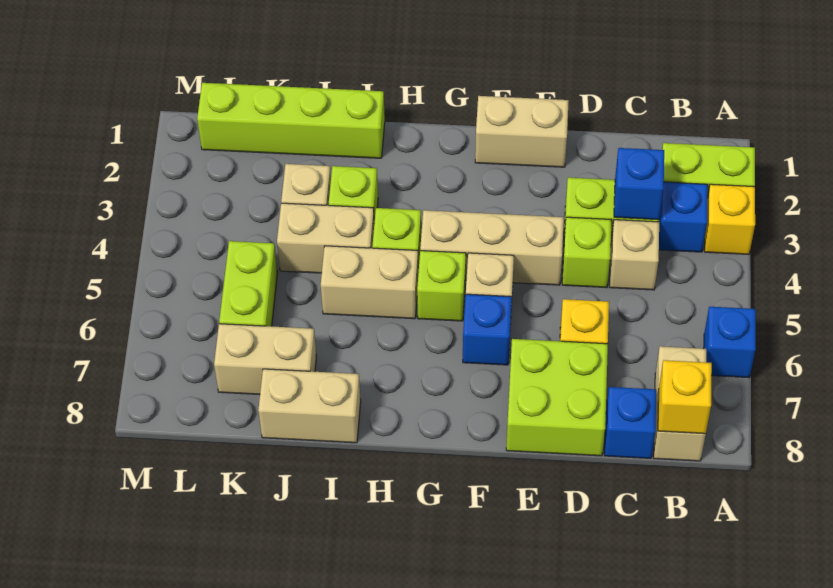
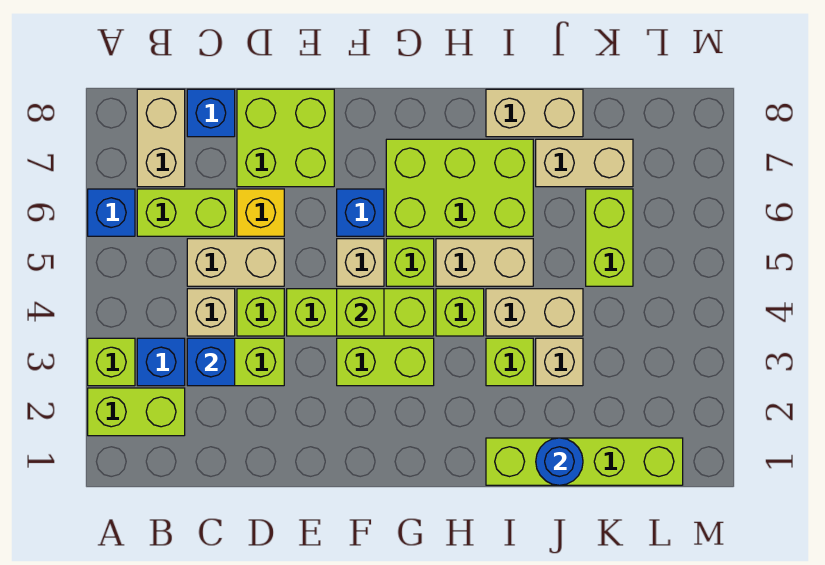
yellow 1x1 brick [705,184,755,254] -> lime 1x1 brick [88,338,135,386]
none -> lime 1x2 brick [137,189,235,236]
yellow 1x1 brick [658,360,712,434] -> none
tan 1x2 brick [475,96,569,167] -> tan 1x2 brick moved to [187,239,284,286]
tan 1x3 brick [420,210,564,285] -> lime 1x3 brick [287,289,434,336]
none -> lime 1x2 brick [337,338,434,386]
none -> lime 1x1 brick [337,289,384,336]
none -> lime 2x3 brick [386,139,533,236]
none -> blue 1x1 round brick [536,438,583,485]

